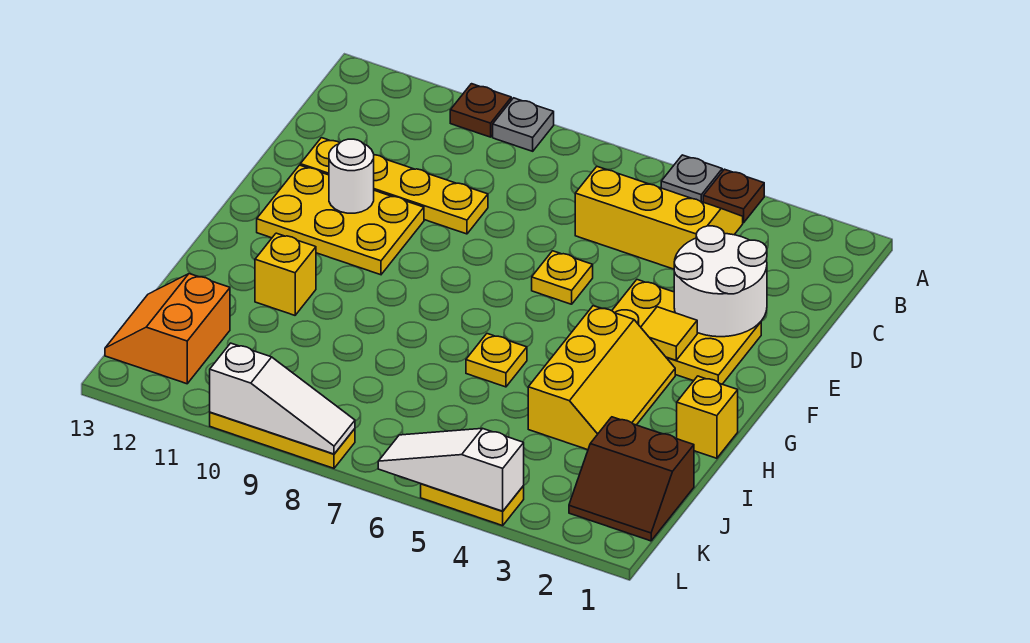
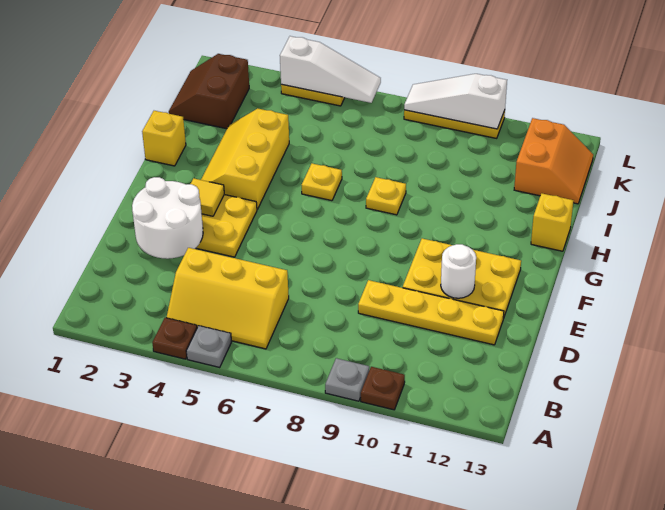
yellow 1x1 plate [532,251,593,304] -> yellow 1x1 plate moved to [366,177,406,215]
yellow 1x1 brick [255,233,316,315] -> yellow 1x1 brick moved to [531,193,574,251]
brown 2x2 slope [569,417,694,541] -> brown 2x2 slope turned to [169,54,249,129]

